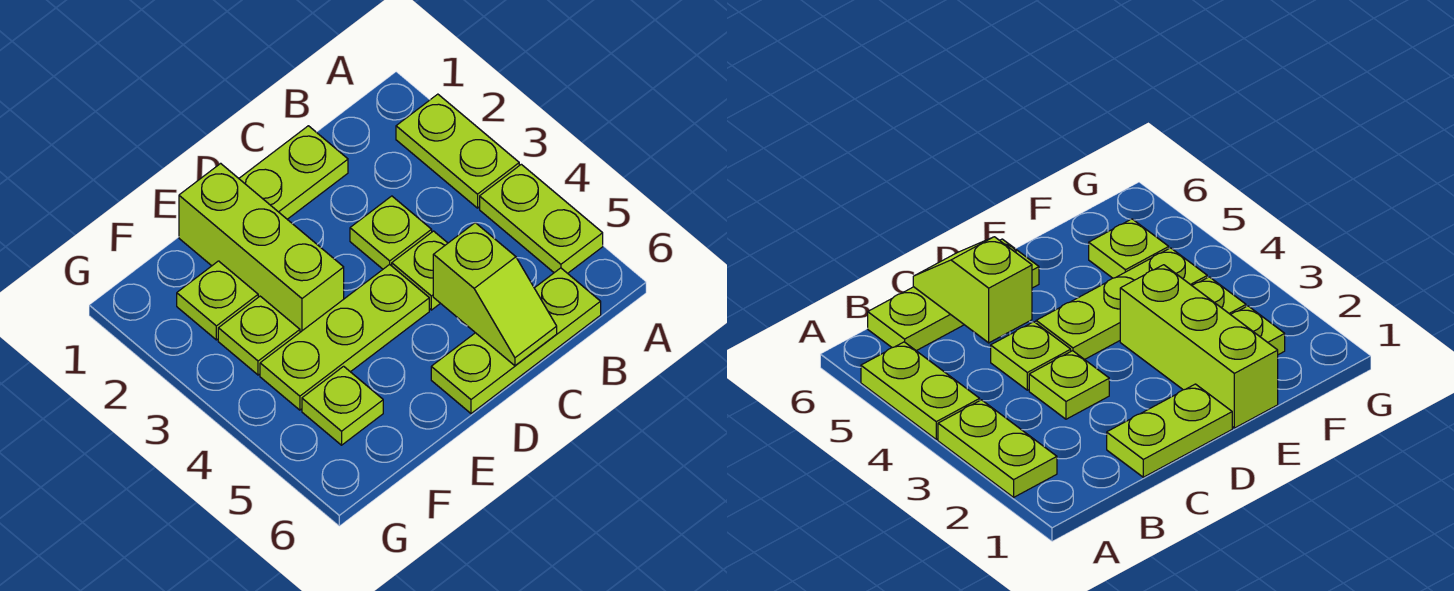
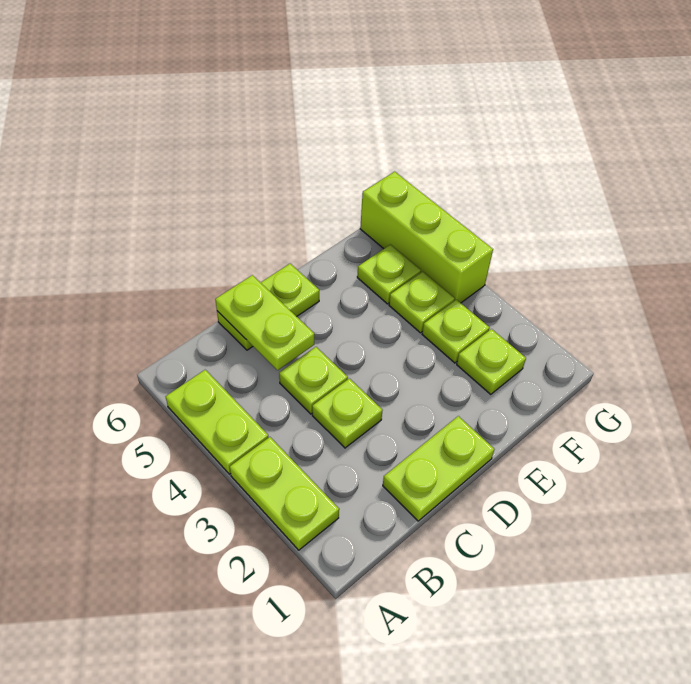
lime 1x3 plate [431,268,601,413] -> lime 1x2 plate [217,264,319,350]
lime 1x2 slope [433,223,557,366] -> lime 1x2 plate [215,275,314,370]
lime 1x3 plate [260,264,429,410] -> lime 1x1 plate [389,271,455,333]
lime 1x3 brick [179,163,344,332] -> lime 1x3 brick moved to [360,172,493,303]

